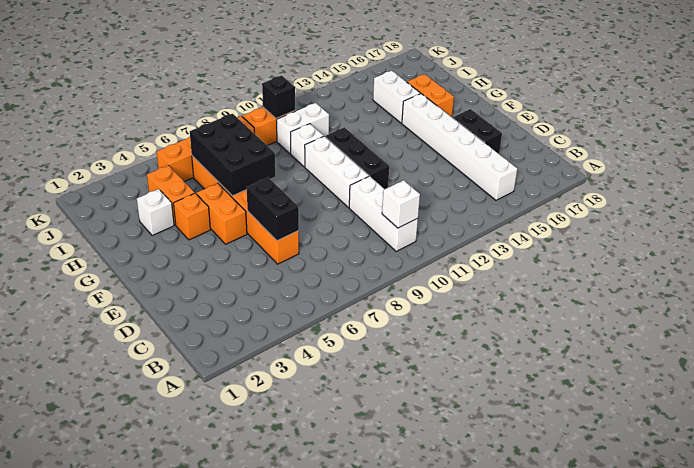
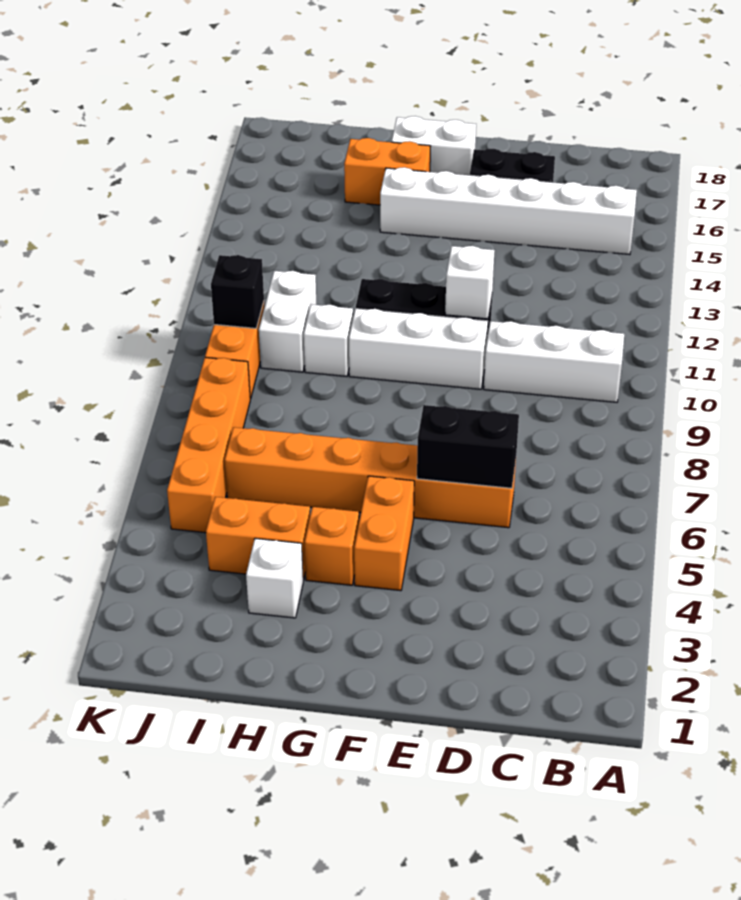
white 1x1 brick [382,180,420,228] -> white 1x1 brick moved to [445,246,495,319]
orange 1x2 brick [196,183,247,244] -> orange 1x2 brick turned to [354,476,414,591]
black 2x3 brick [190,114,275,196] -> none
white 1x2 brick [373,71,420,123] -> white 1x2 brick moved to [392,116,476,175]

